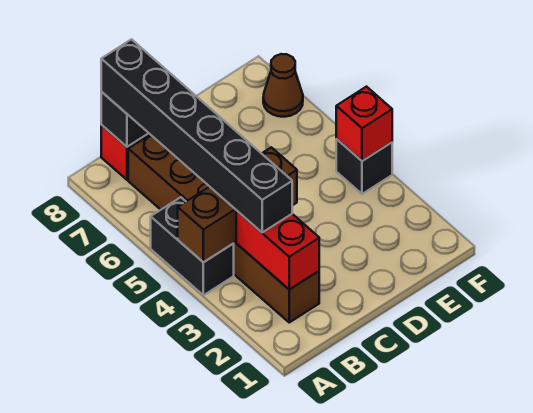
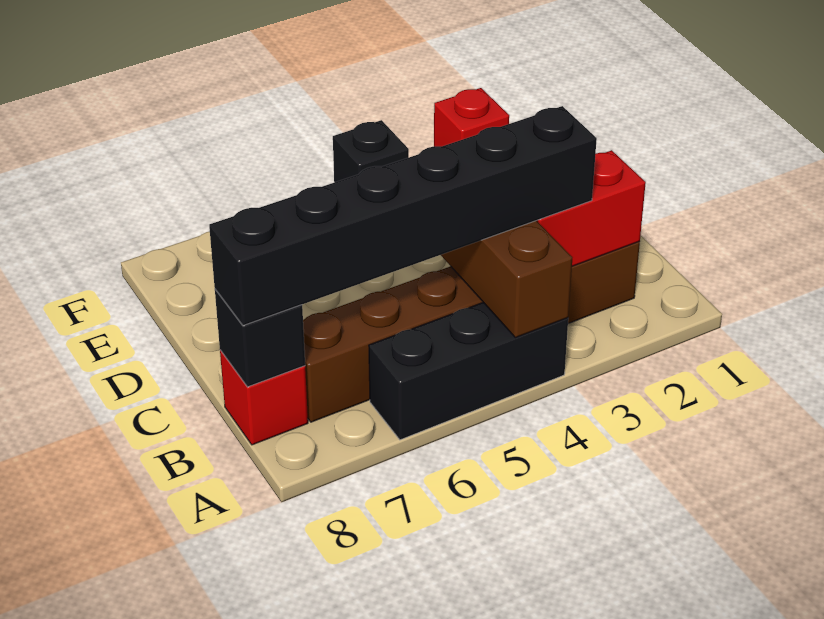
black 1x2 brick [151,197,234,295] -> black 1x3 brick [369,303,568,440]
red 1x1 brick [336,87,392,161] -> red 1x1 brick moved to [434,88,509,146]
brown 1x1 cone [263,54,303,117] -> none

